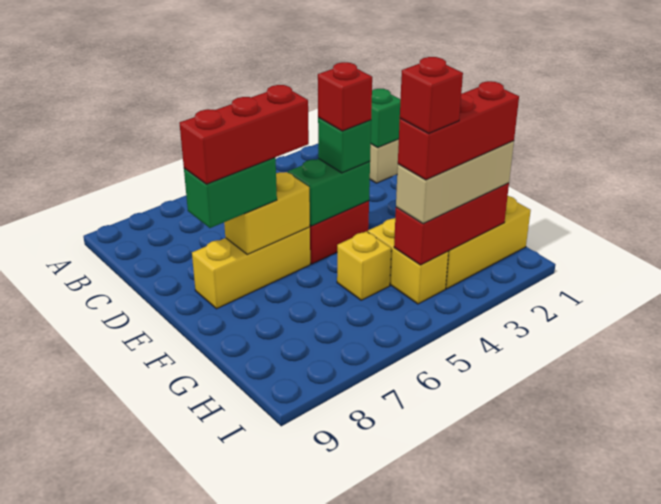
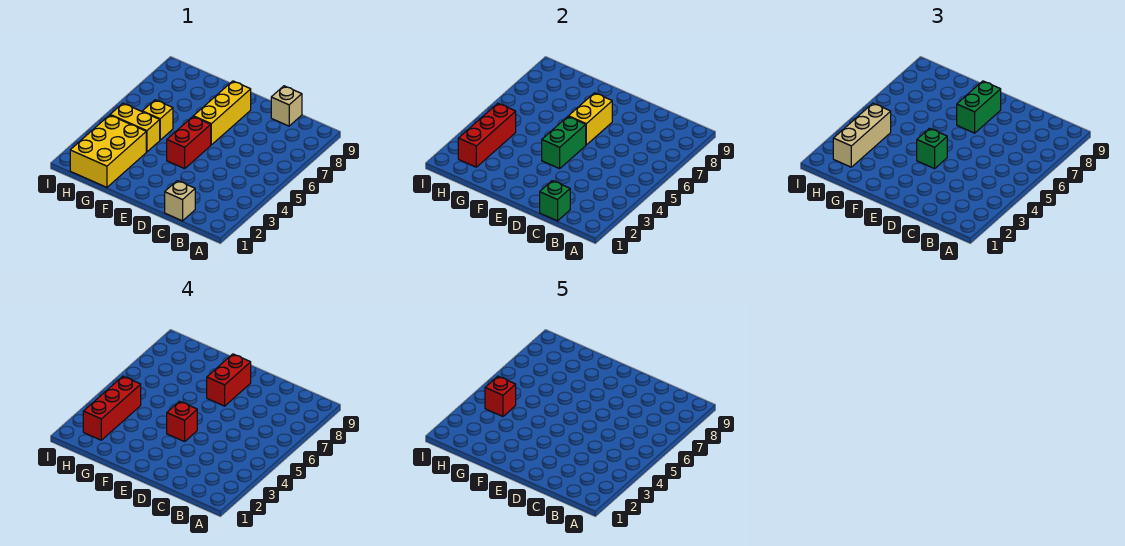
none -> tan 1x1 brick [271,86,302,126]
red 1x3 brick [180,85,309,184] -> red 1x2 brick [207,354,251,406]

